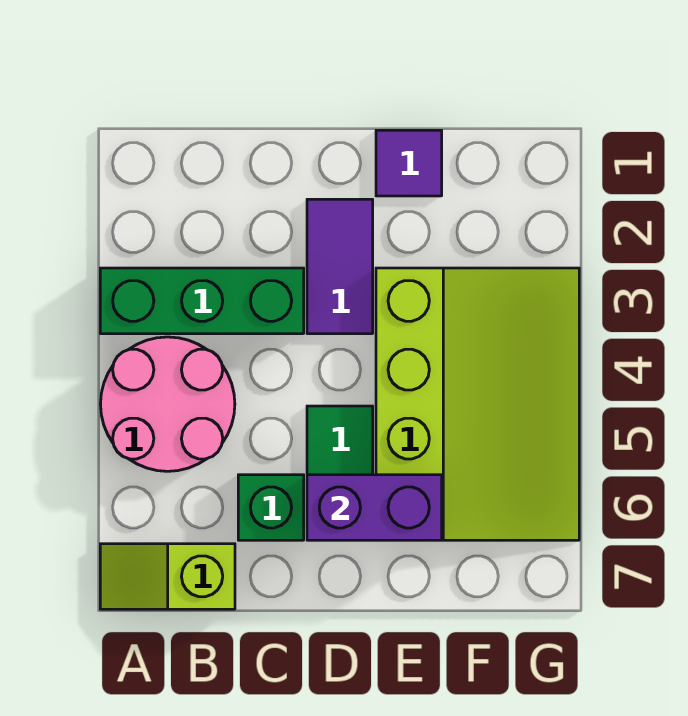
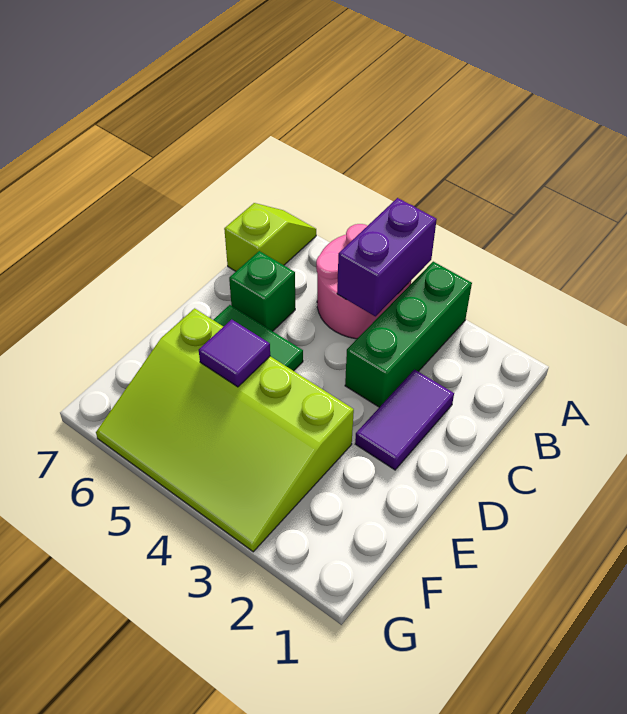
purple 1x2 tile [307,199,373,334] -> purple 1x2 tile turned to [355,370,454,470]
purple 1x2 brick [307,475,442,540] -> purple 1x2 brick moved to [337,198,437,316]
purple 1x1 tile [376,130,442,196] -> purple 1x1 tile moved to [199,319,270,387]

